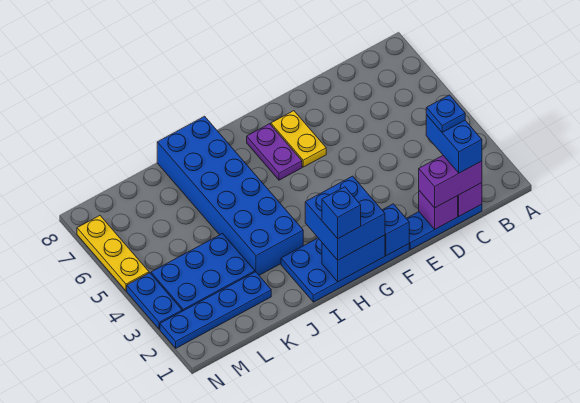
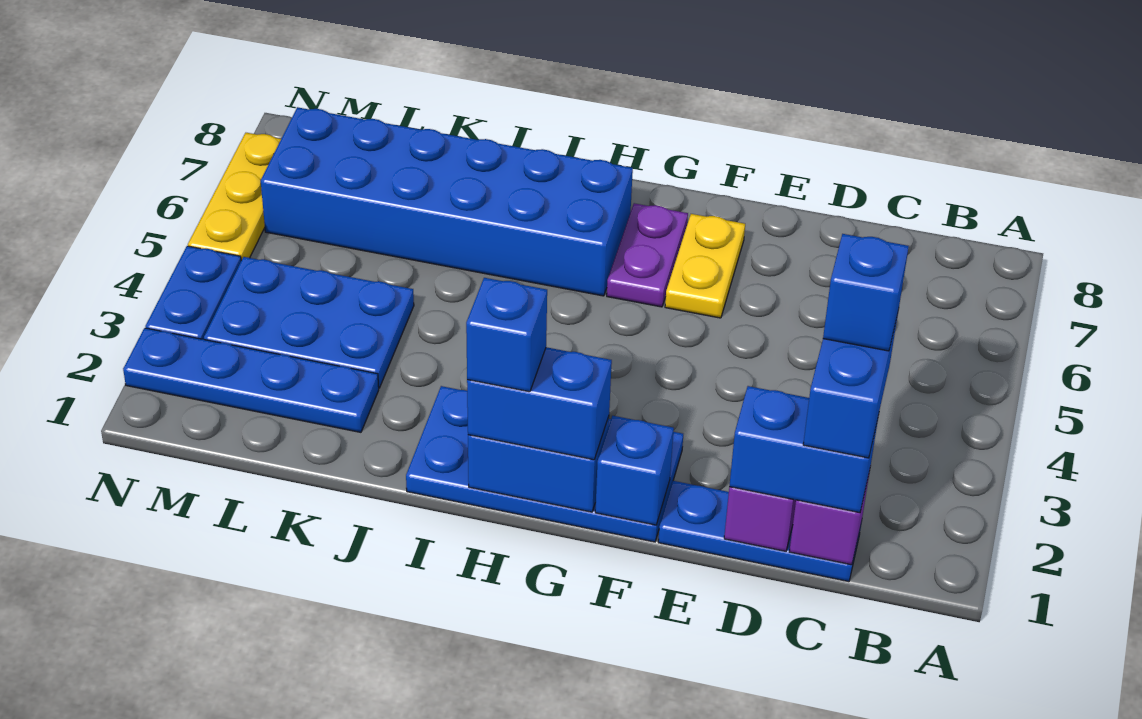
purple 1x2 brick [419,156,482,208] -> blue 1x2 brick [729,386,879,513]
blue 1x1 plate [426,95,465,132] -> blue 1x1 brick [823,234,909,351]
blue 2x2 brick [305,176,385,260] -> blue 1x2 brick [467,347,612,460]
blue 2x6 brick [157,116,303,275] -> blue 2x6 brick turned to [260,107,633,296]

